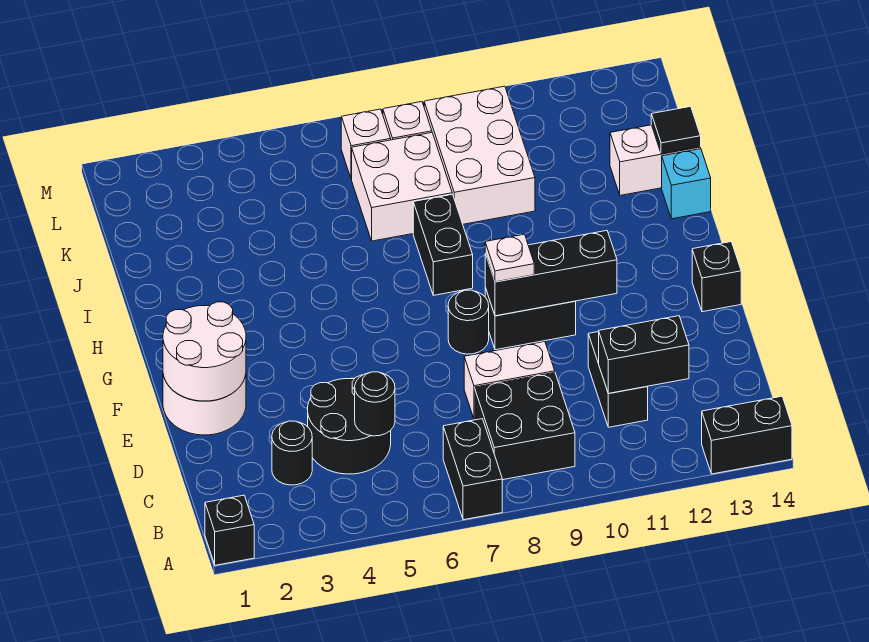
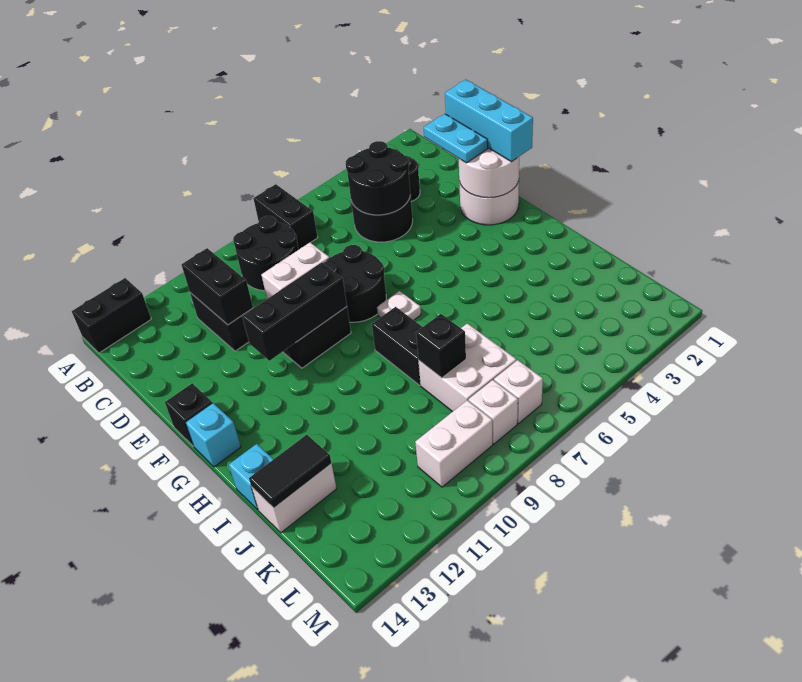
black 1x1 brick [205,495,254,565] -> black 1x1 brick moved to [416,314,466,378]
black 2x2 brick [474,373,575,480] -> black 2x2 round brick [233,216,299,291]
black 1x1 round brick [355,372,395,436] -> black 2x2 round brick [346,141,410,215]
black 1x2 brick [599,316,689,393] -> black 1x2 brick turned to [181,248,253,325]
none -> cyan 1x3 brick [445,80,533,162]
none -> cyan 1x2 plate [424,114,488,163]
black 1x1 round brick [448,290,489,354] -> black 2x2 round brick [323,245,386,322]
white 1x1 plate [485,234,534,282] -> white 1x1 plate moved to [377,291,421,320]
none -> cyan 1x1 brick [185,403,241,467]
white 2x3 brick [424,86,535,224] -> white 1x2 brick [415,400,493,487]
black 1x1 tile [651,106,701,154] -> black 1x2 tile [249,435,332,508]

